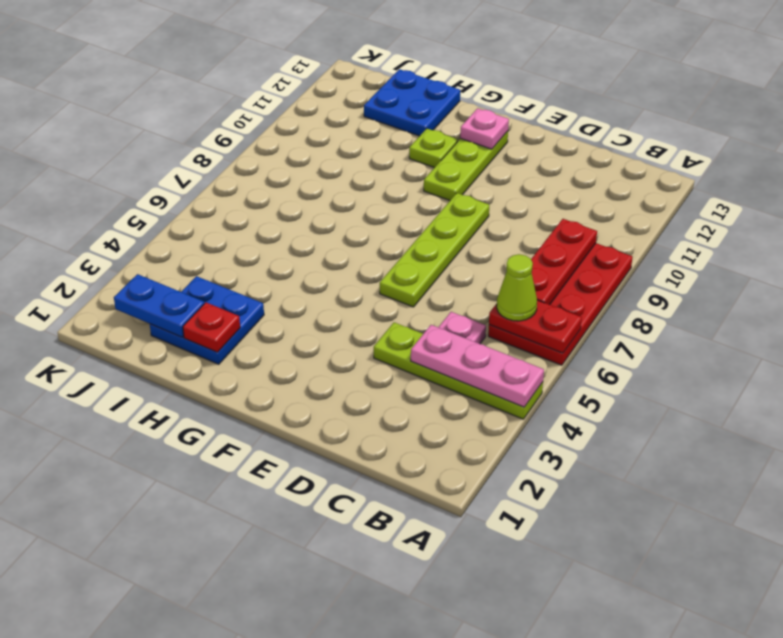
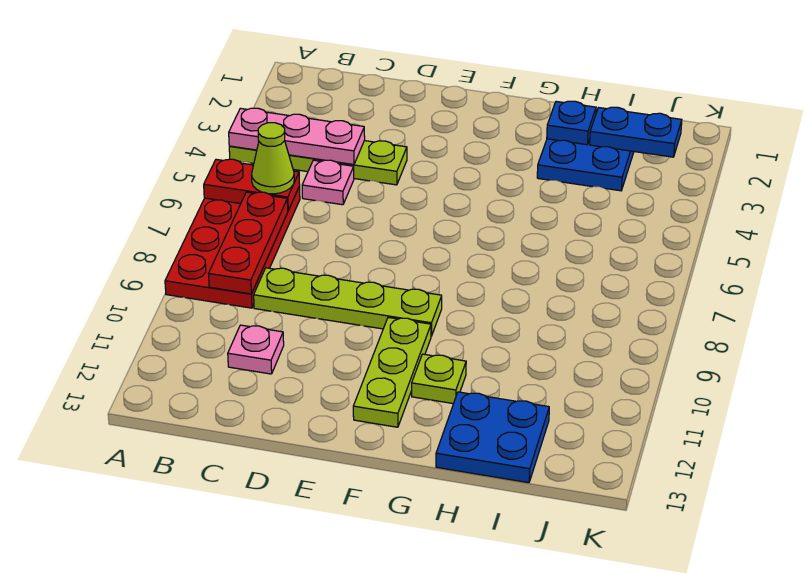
lime 1x4 plate [380,193,489,307] -> lime 1x4 plate turned to [254,268,442,336]
pink 1x1 plate [460,108,509,149] -> pink 1x1 plate moved to [228,325,284,374]
red 1x1 plate [183,303,240,352] -> blue 1x1 plate [547,101,596,145]

